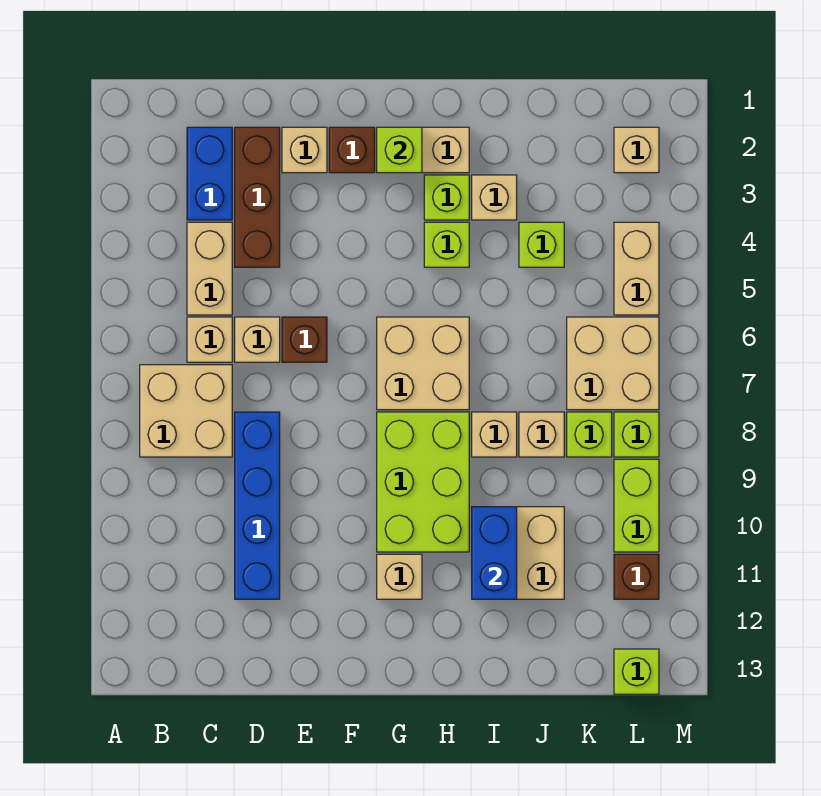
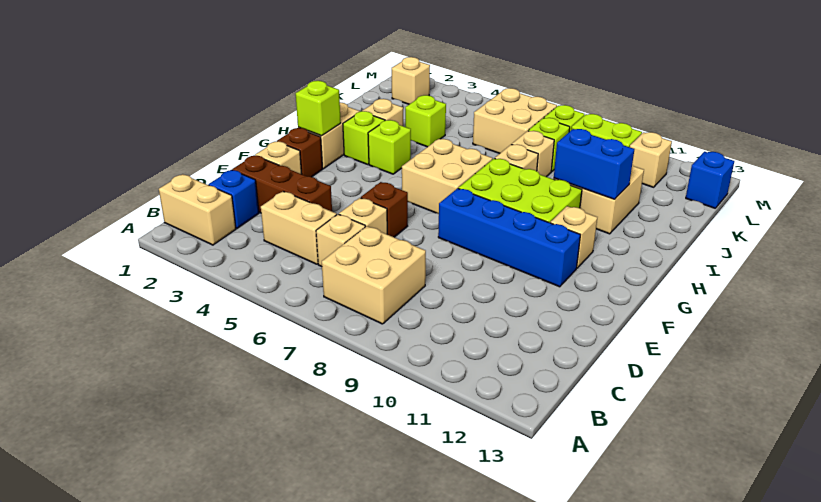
blue 1x2 brick [187,127,232,220] -> blue 1x1 brick [209,170,259,228]
blue 1x4 brick [235,412,280,599] -> blue 1x4 brick moved to [438,188,580,287]
tan 1x2 brick [614,222,659,315] -> tan 1x2 brick moved to [159,174,236,245]
brown 1x1 brick [614,554,659,599] -> tan 1x1 brick [630,132,672,187]
lime 1x1 brick [614,649,659,694] -> blue 1x1 brick [686,152,734,208]

